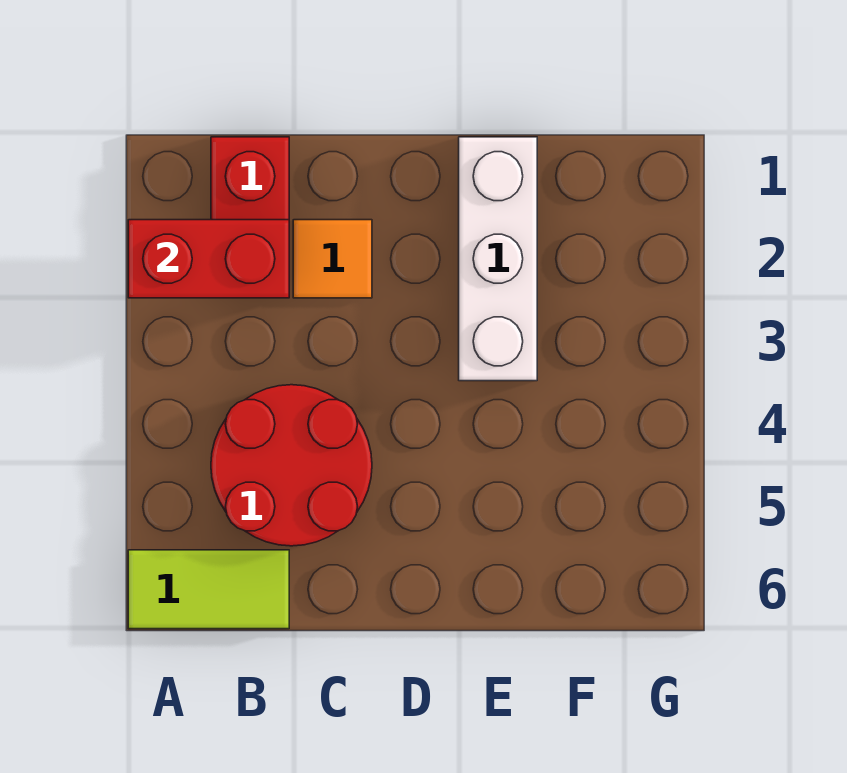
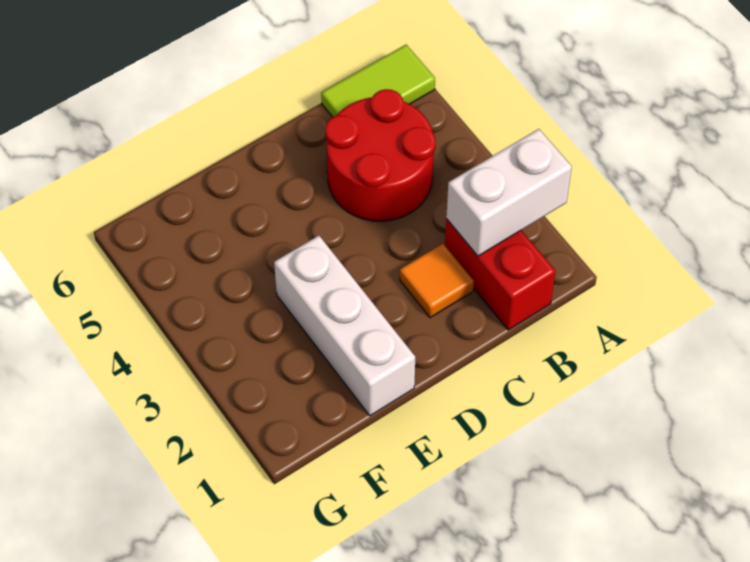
red 1x2 brick [128,220,289,298] -> white 1x2 brick [446,129,572,256]

